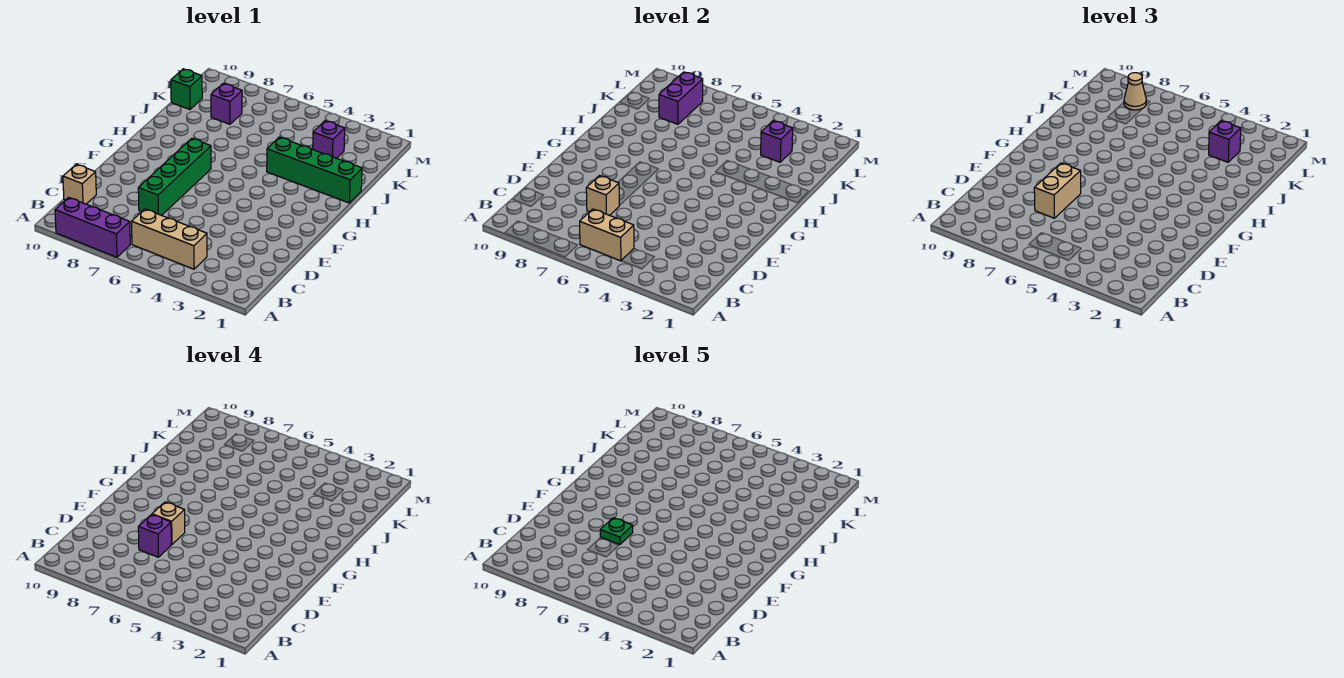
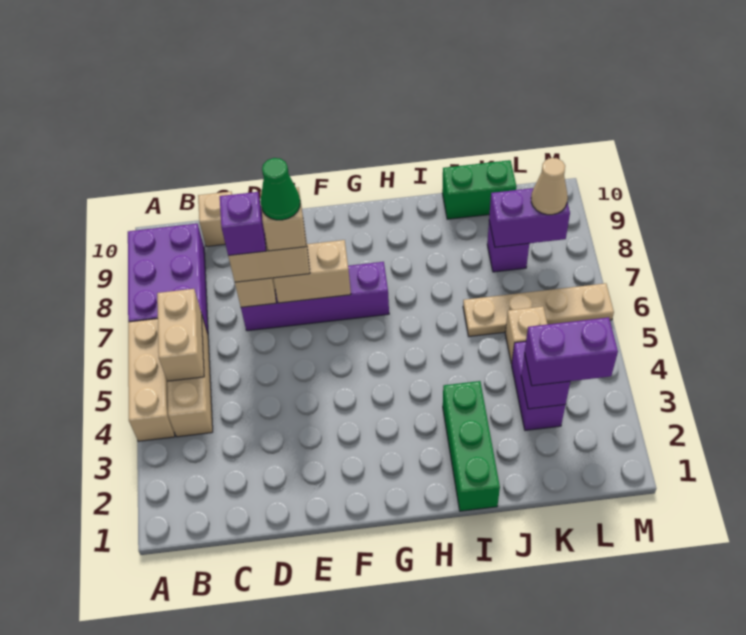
none -> tan 1x3 brick [128,319,175,441]
purple 1x3 brick [55,197,130,257] -> purple 2x3 brick [128,224,208,333]
green 1x4 brick [138,138,211,215] -> purple 1x4 brick [241,262,389,331]
none -> tan 1x2 brick [273,240,351,303]
green 1x1 plate [600,518,633,545] -> green 1x1 cone [260,158,300,220]
green 1x4 brick [267,137,362,203] -> green 1x3 brick [443,381,500,511]
none -> tan 1x4 plate [463,283,614,336]
purple 1x1 brick [313,121,345,158] -> purple 1x2 brick [512,341,565,430]
purple 1x1 brick [1209,121,1241,162] -> purple 1x2 brick [525,317,618,386]
none -> tan 1x1 brick [505,306,547,364]
green 1x1 brick [171,69,202,109] -> green 1x2 brick [442,160,516,219]

